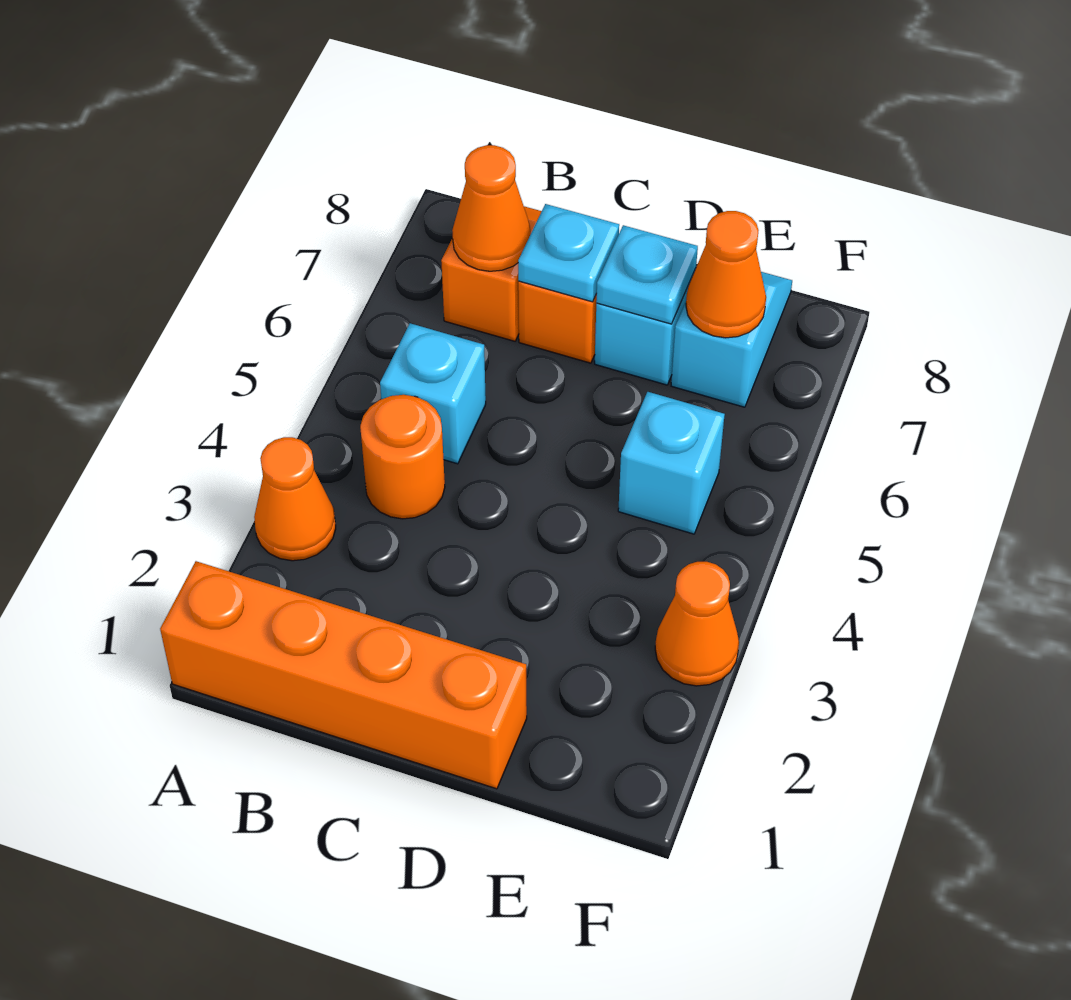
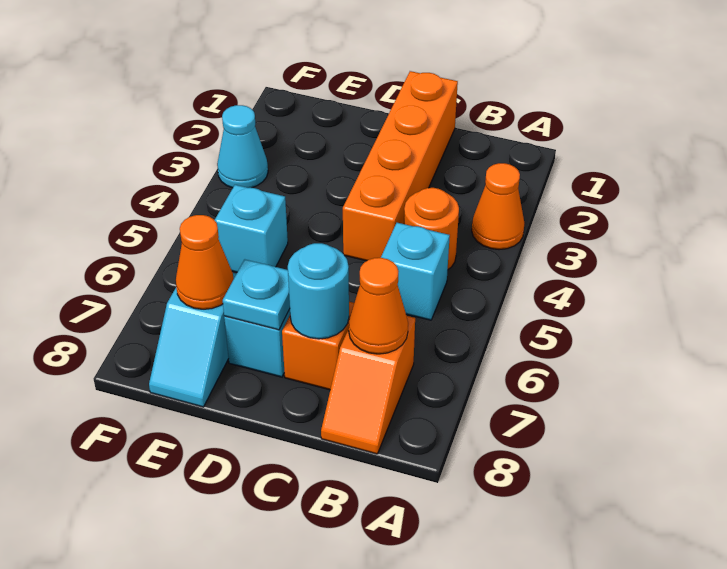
orange 1x4 brick [160,561,527,789] -> orange 1x4 brick turned to [343,71,458,261]
cyan 1x1 plate [518,204,619,302] -> cyan 1x1 round brick [288,243,349,339]
orange 1x1 cone [655,562,739,686] -> cyan 1x1 cone [217,105,268,188]

